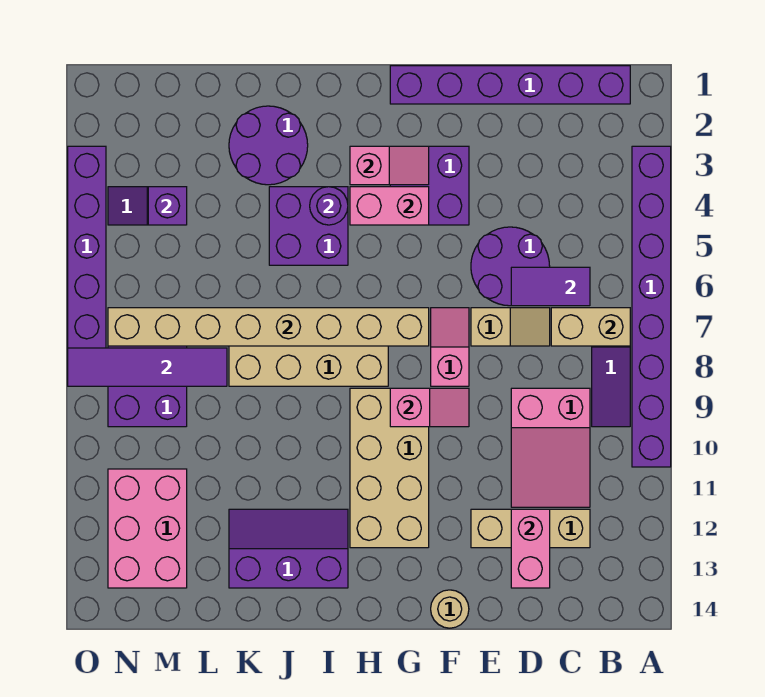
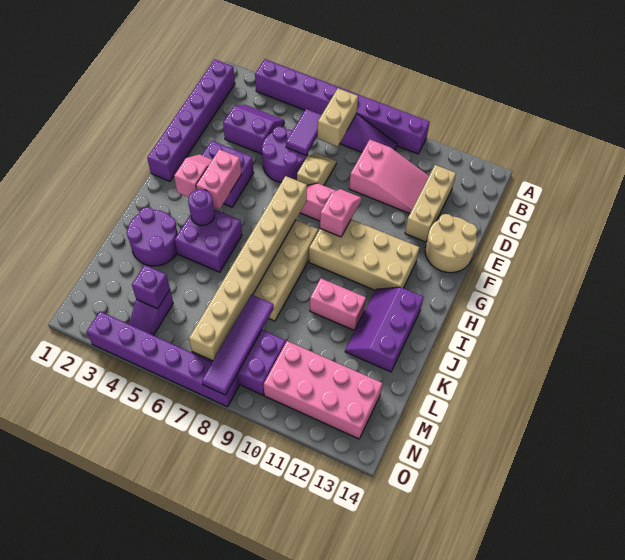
none -> purple 2x2 slope [223,105,284,154]
pink 1x2 brick [511,509,550,588] -> pink 1x2 brick moved to [310,279,366,330]
tan 1x1 round brick [431,590,469,628] -> tan 2x2 round brick [425,214,477,273]
pink 2x3 brick [108,469,187,588] -> pink 2x4 brick [264,341,383,439]

